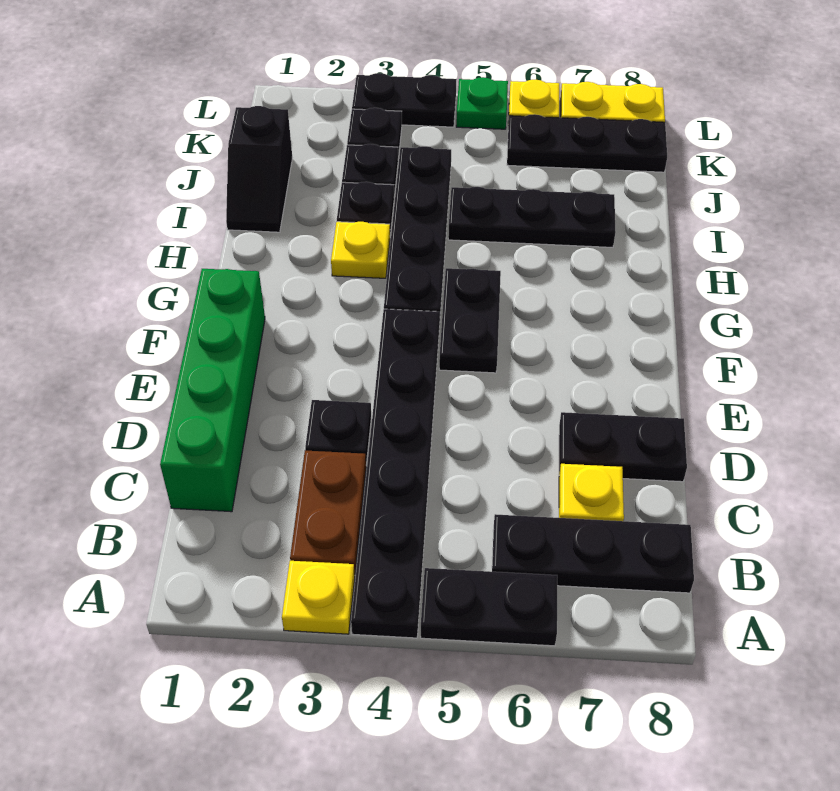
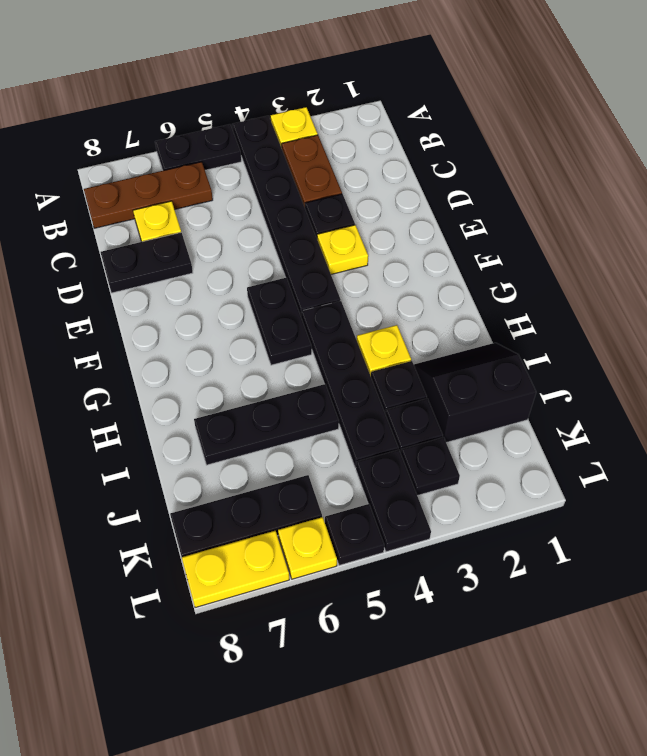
black 1x3 plate [492,514,694,593] -> brown 1x3 plate [84,162,213,228]
green 1x4 brick [160,269,265,512] -> none
none -> yellow 1x1 plate [317,225,368,274]
black 1x2 slope [226,106,292,232] -> black 2x2 slope [414,343,536,443]
black 1x2 plate [352,73,457,127] -> black 1x2 plate turned to [356,450,431,552]
green 1x1 plate [456,77,508,129] -> black 1x1 plate [325,504,384,565]

